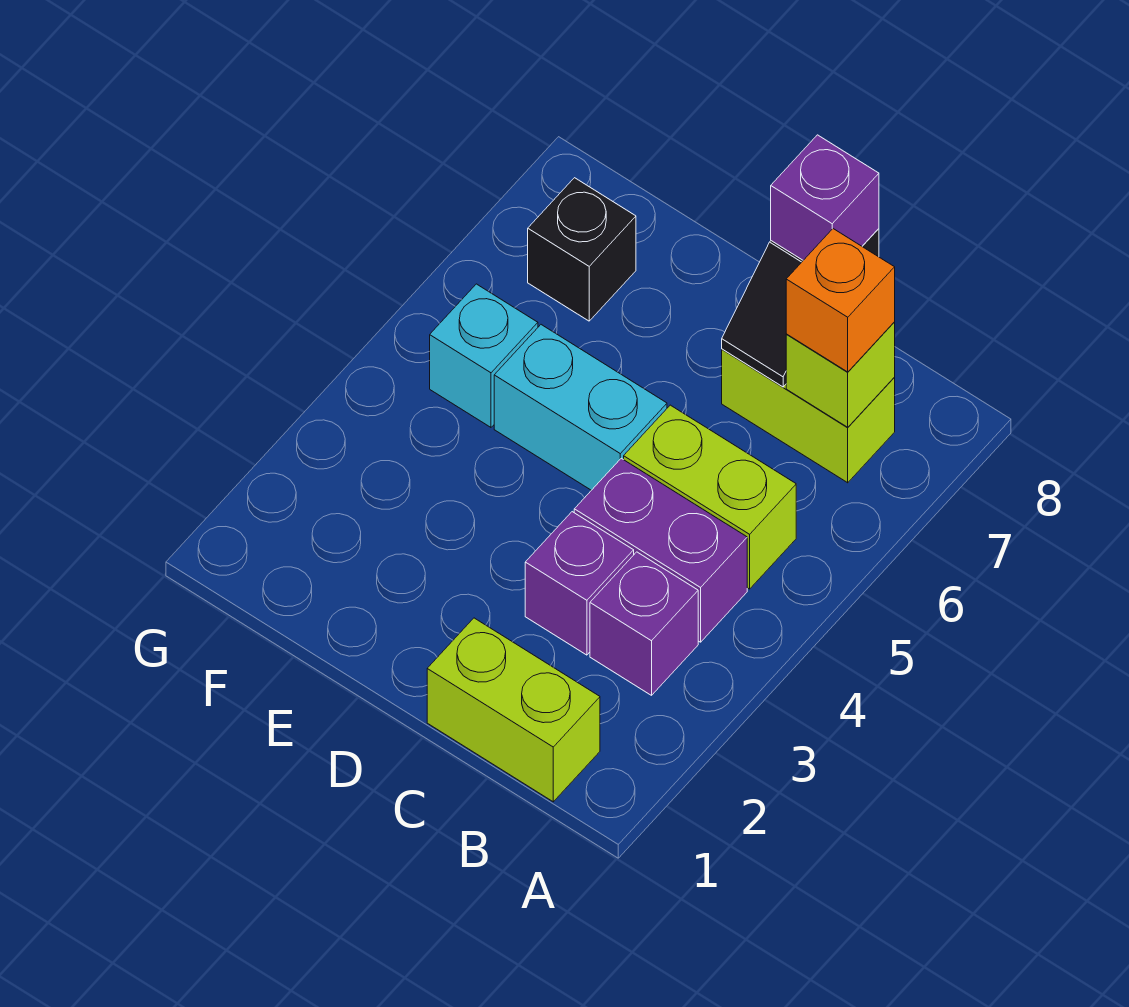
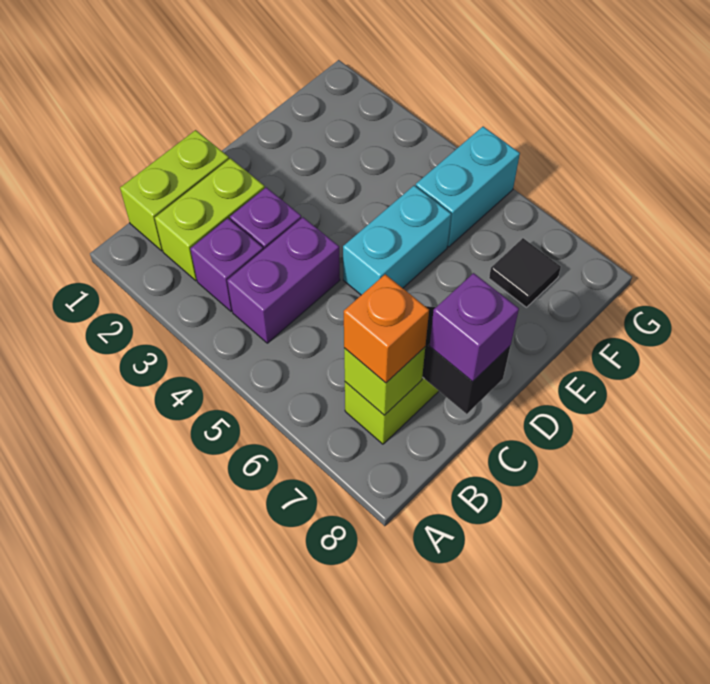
lime 1x2 brick [624,405,796,589] -> lime 1x2 brick moved to [155,158,265,281]
cyan 1x1 brick [430,284,538,427] -> cyan 1x2 brick [416,127,520,247]
black 1x1 brick [528,178,636,321] -> black 1x1 tile [489,238,561,307]

